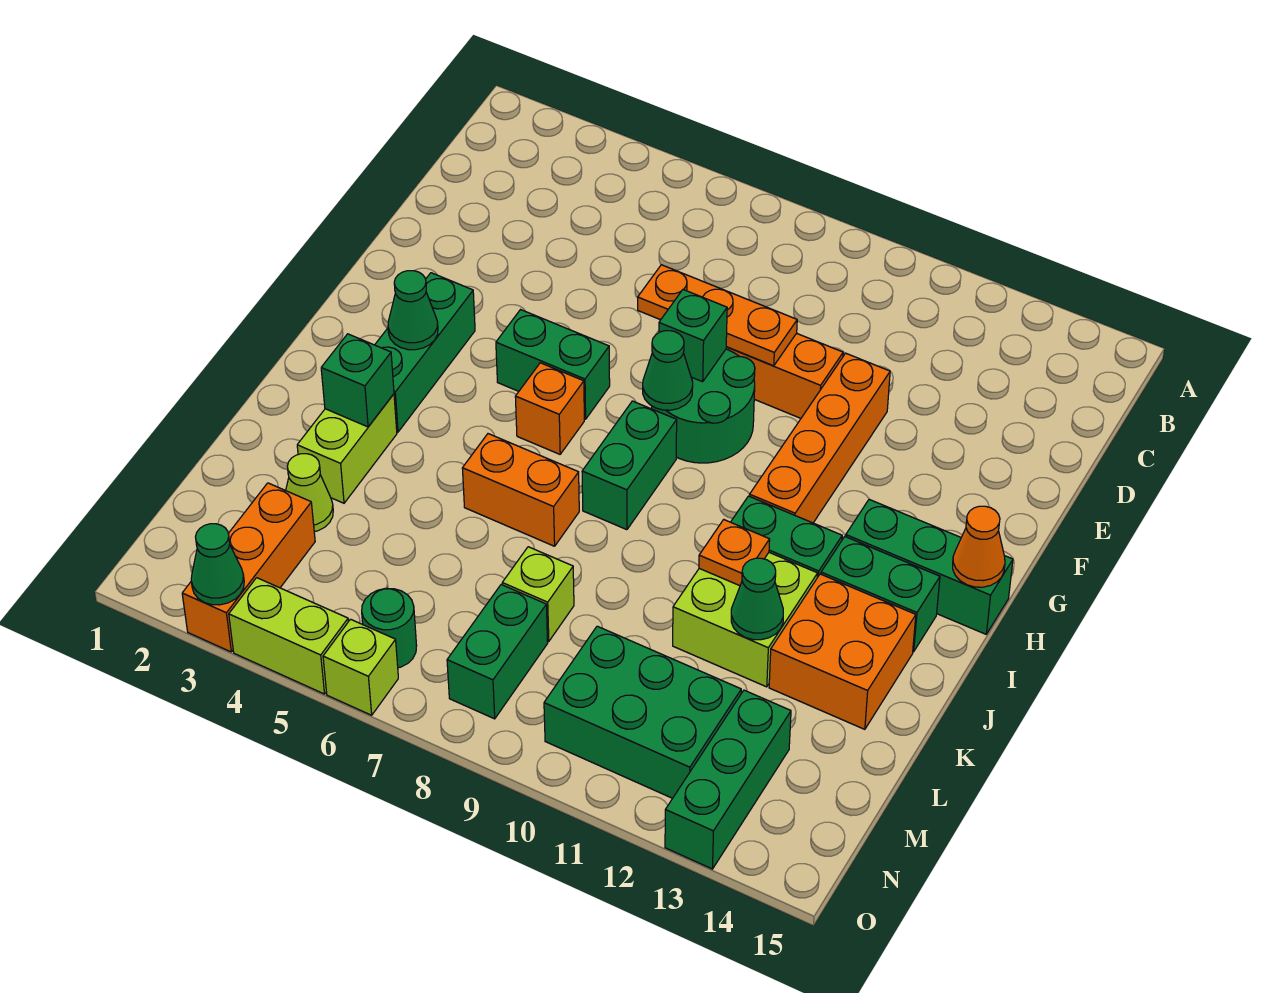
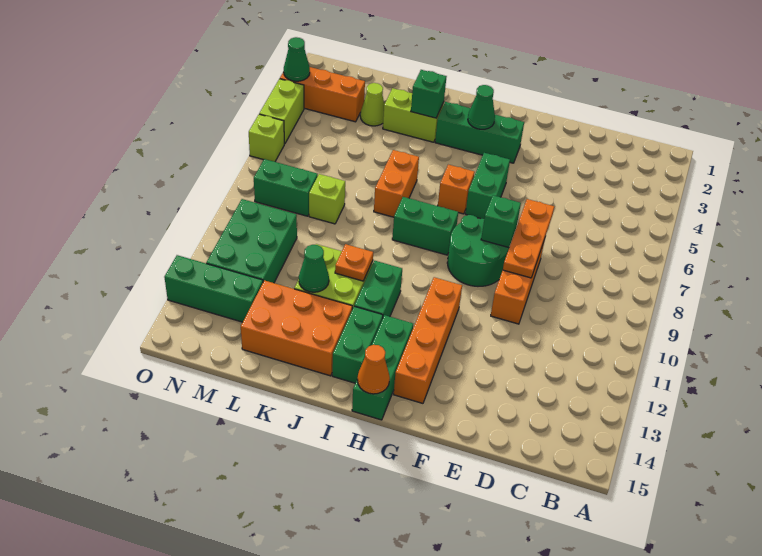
orange 1x4 brick [750,353,890,523] -> orange 1x4 brick turned to [394,277,462,403]
green 1x1 cone [643,331,693,410] -> none
orange 2x2 brick [769,574,916,729] -> orange 2x3 brick [241,281,352,376]
green 1x1 round brick [362,588,417,668] -> none

